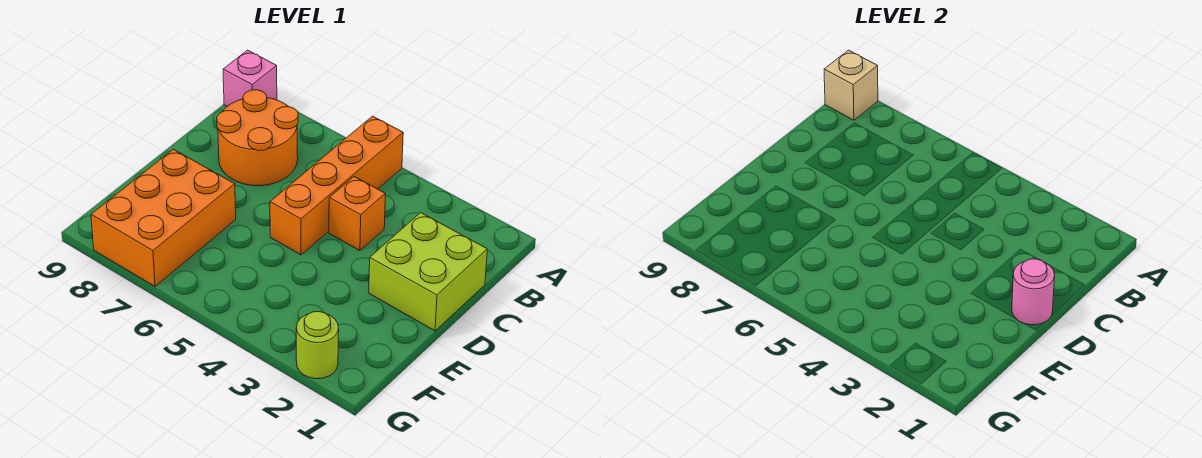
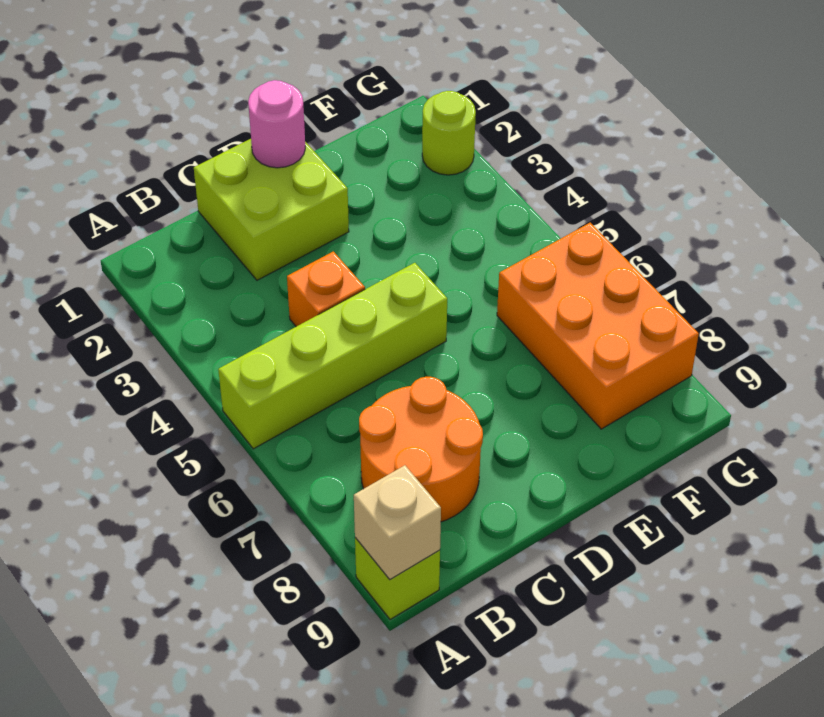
orange 1x4 brick [270,116,403,255] -> lime 1x4 brick [218,263,447,449]
pink 1x1 brick [223,50,277,106] -> lime 1x1 brick [355,538,440,619]
orange 2x3 brick [91,149,236,286] -> orange 2x3 brick turned to [497,223,699,429]

